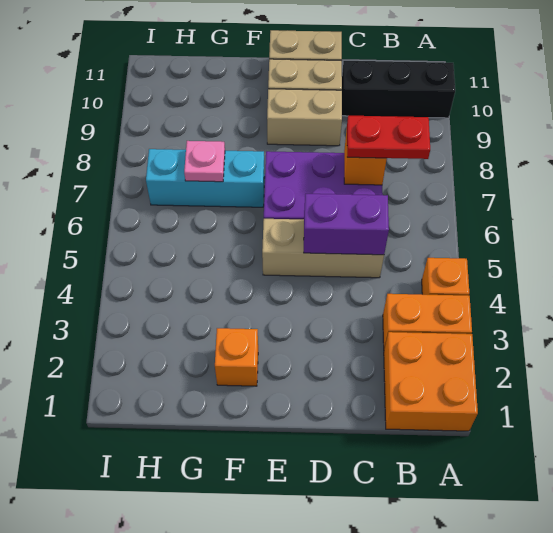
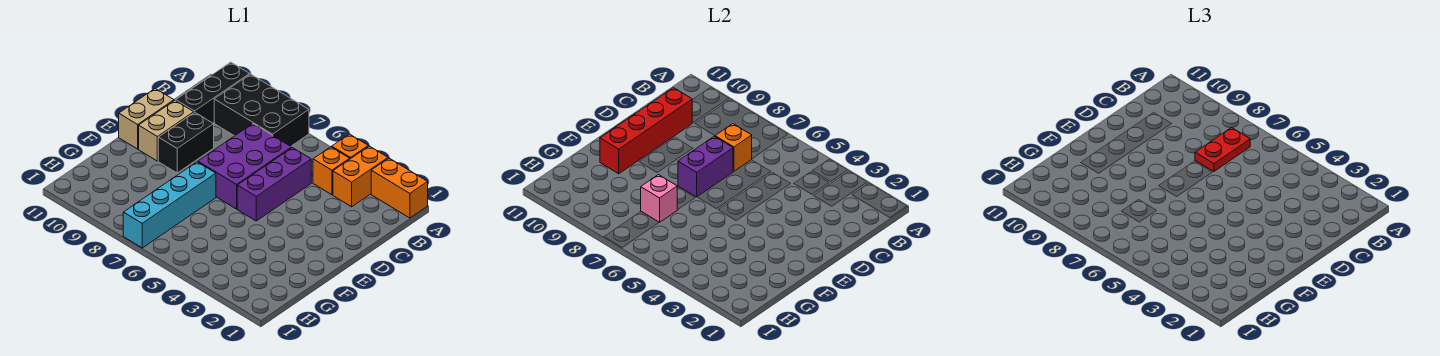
orange 2x2 brick [384,332,478,431] -> orange 1x2 brick [371,158,428,218]
none -> black 2x3 brick [214,74,309,146]
tan 1x3 brick [262,219,384,278] -> purple 1x3 brick [237,148,311,221]
purple 1x2 brick [304,194,389,255] -> purple 1x2 brick moved to [678,136,733,197]
none -> red 1x4 brick [600,88,692,174]
tan 1x2 brick [267,89,342,146] -> black 1x2 brick [158,112,214,173]
orange 1x1 brick [215,328,258,386] -> orange 1x1 brick moved to [313,147,350,195]
cyan 1x3 brick [146,149,265,207] -> cyan 1x4 brick [123,162,216,248]
pink 1x1 plate [184,141,225,182] -> pink 1x1 brick [641,175,677,222]

